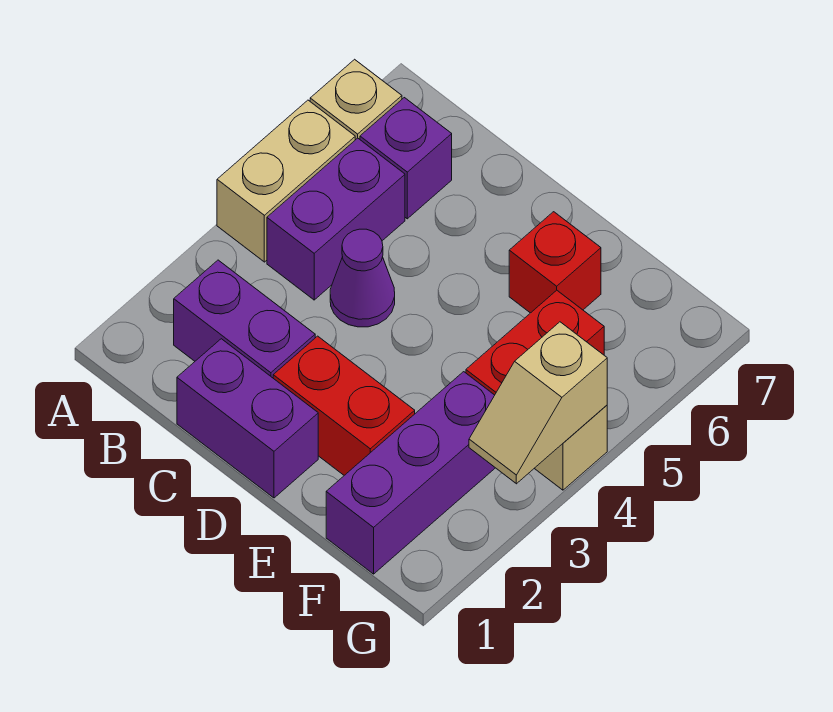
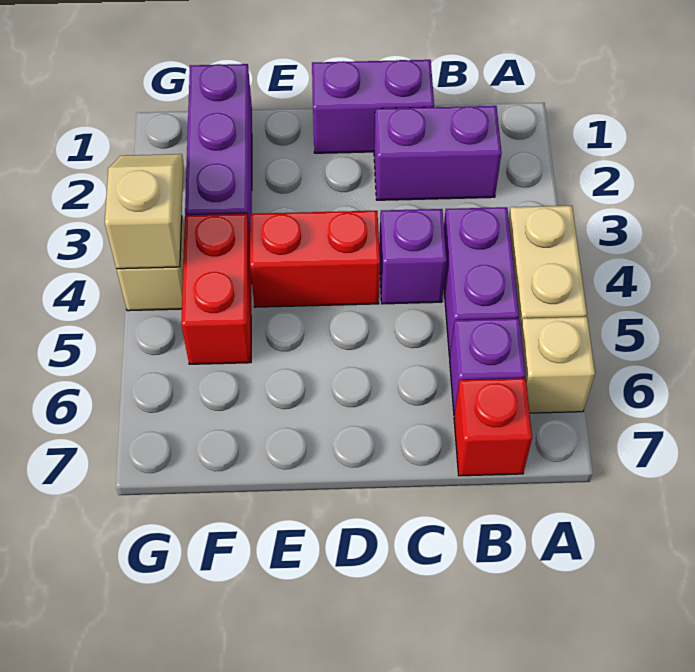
purple 1x1 cone [330,229,395,327] -> purple 1x1 brick [379,209,447,304]
red 1x2 brick [273,336,415,475] -> red 1x2 brick moved to [250,211,380,307]
red 1x1 brick [509,212,601,313] -> red 1x1 brick moved to [454,378,532,476]

